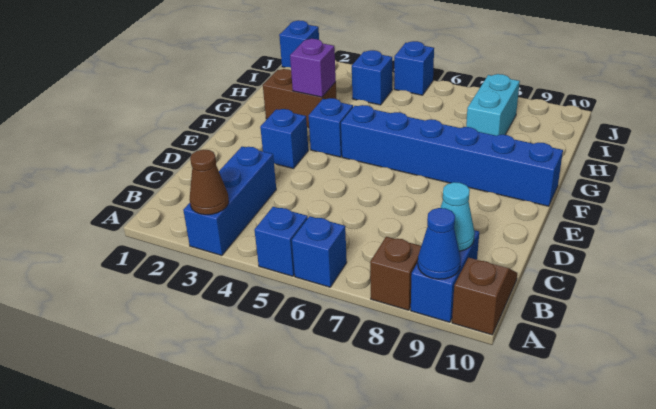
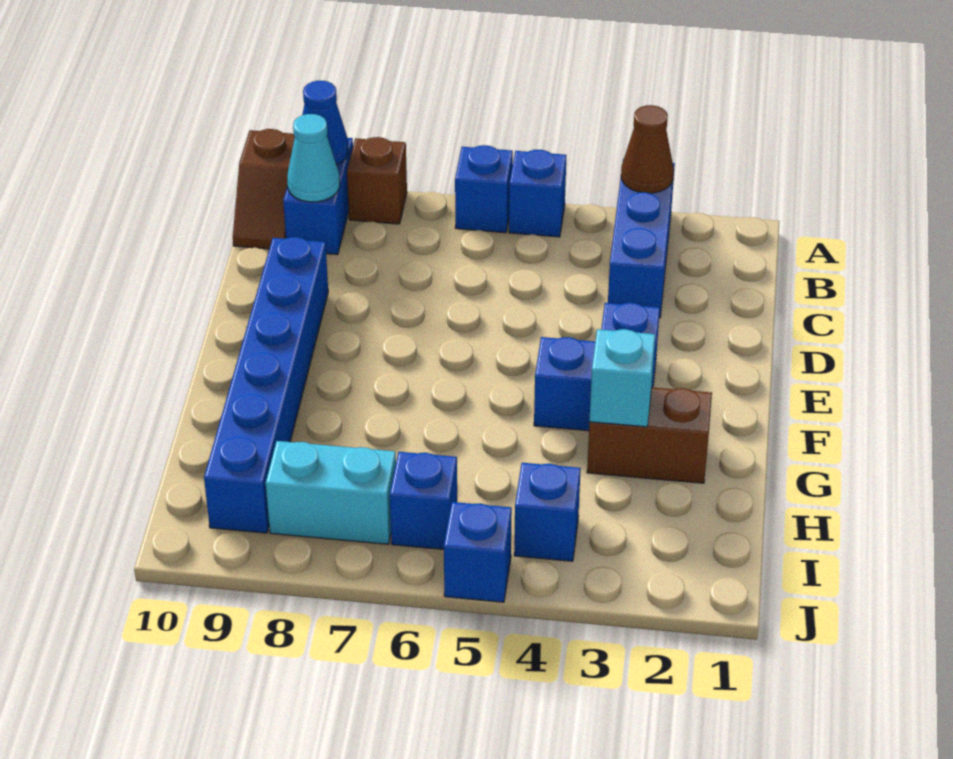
blue 1x6 brick [341,105,563,206] -> blue 1x6 brick turned to [204,237,328,533]
purple 1x1 brick [290,39,336,97] -> cyan 1x1 brick [589,329,655,427]
cyan 1x2 brick [466,74,520,136] -> cyan 1x2 brick turned to [266,441,396,544]
blue 1x1 brick [279,20,319,67] -> blue 1x1 brick moved to [390,452,457,549]

